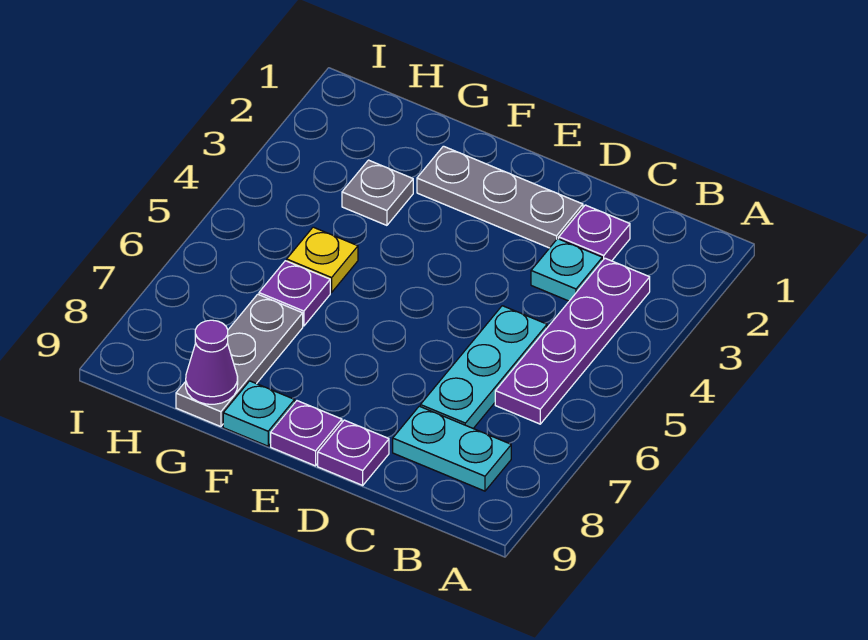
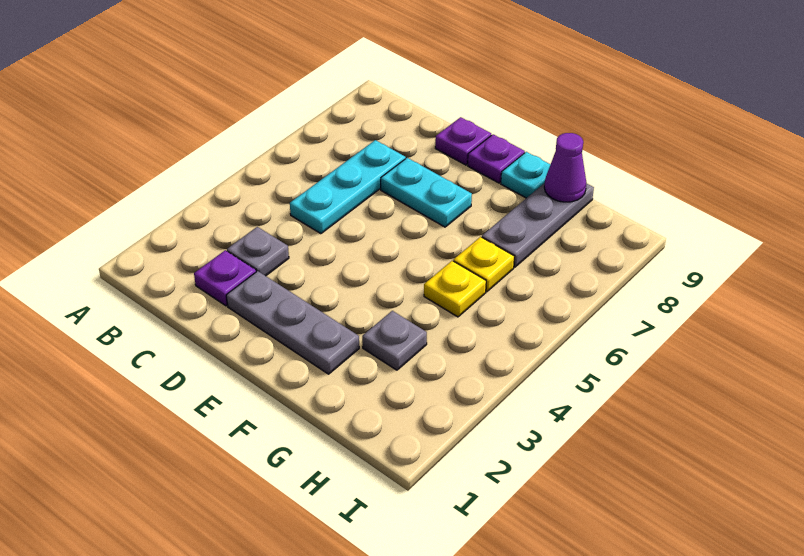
purple 1x4 plate [495,258,650,424] -> none
cyan 1x2 plate [393,406,511,491] -> cyan 1x2 plate moved to [381,158,472,227]
cyan 1x1 plate [531,239,602,301] -> grey 1x1 plate [227,227,289,276]
purple 1x1 plate [259,261,330,326] -> yellow 1x1 plate [453,237,515,292]

